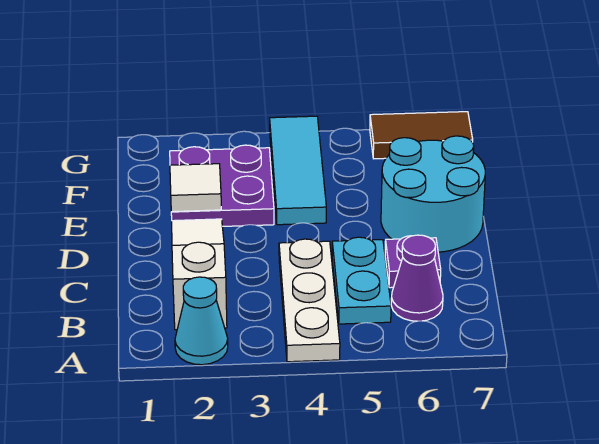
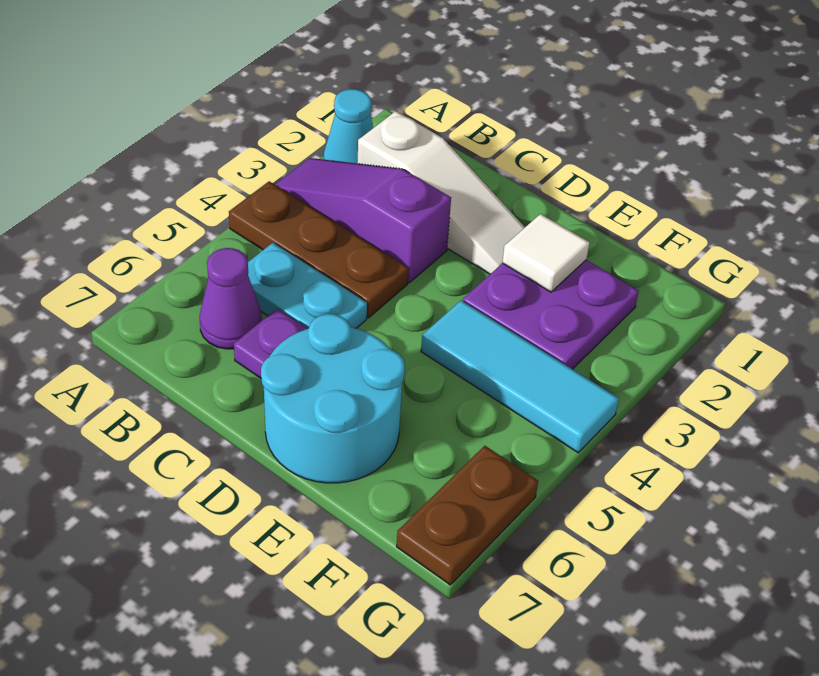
none -> purple 1x3 slope [275,158,451,283]
white 1x3 plate [279,239,340,362] -> brown 1x3 plate [229,181,408,318]
brown 1x2 tile [370,112,473,159] -> brown 1x2 plate [397,446,538,585]

